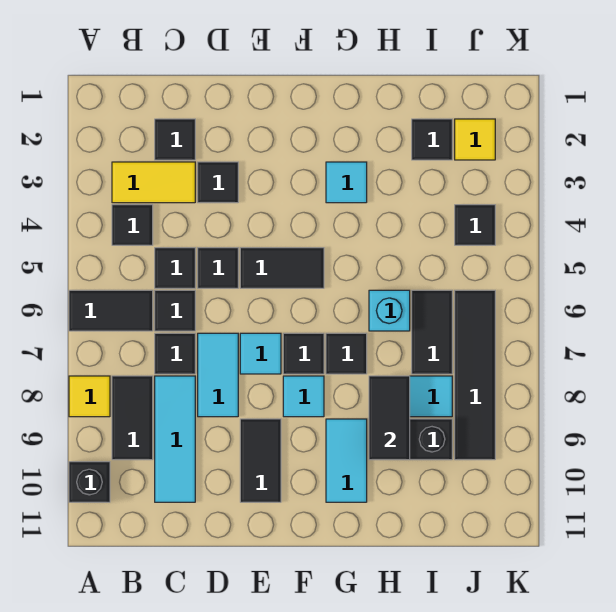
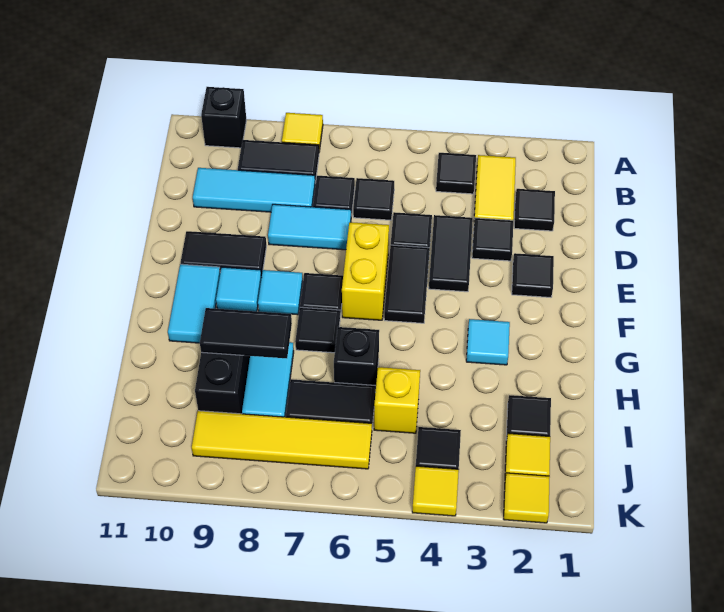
black 1x2 tile [69,290,153,331] -> black 1x2 tile moved to [429,215,473,292]
black 1x1 tile [155,248,195,288] -> black 1x1 tile moved to [512,253,554,297]
none -> yellow 1x2 brick [342,222,389,320]
cyan 1x1 tile [240,333,281,374] -> cyan 1x1 tile moved to [216,267,262,311]
cyan 1x2 tile [326,419,367,502] -> cyan 1x2 tile turned to [168,264,220,343]
cyan 1x1 brick [369,290,410,331] -> black 1x1 brick [334,327,379,392]
none -> yellow 1x1 brick [374,367,420,433]
black 1x4 tile [455,290,495,460] -> yellow 1x4 tile [192,411,372,469]
none -> yellow 1x1 tile [504,473,550,523]
none -> yellow 1x1 tile [412,466,459,516]

